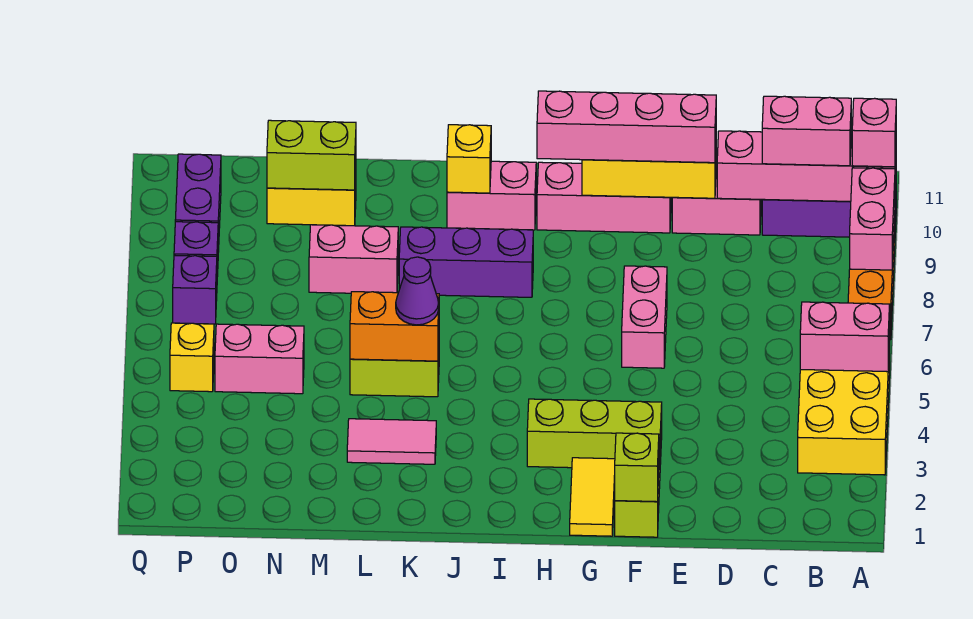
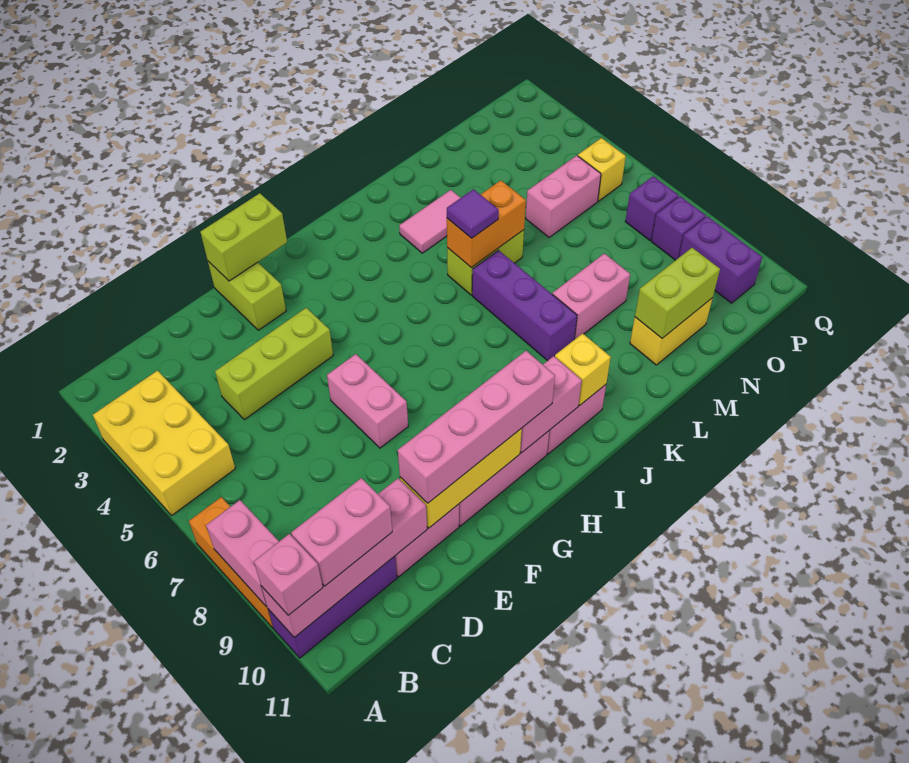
pink 1x2 brick [800,302,890,372] -> pink 1x2 brick moved to [520,356,582,453]
lime 1x1 brick [615,433,659,502] -> lime 1x2 brick [200,193,287,281]
lime 1x3 brick [527,399,662,468] -> lime 1x3 brick moved to [215,308,333,420]
yellow 1x2 tile [570,458,615,536] -> none
purple 1x3 brick [399,227,533,297] -> purple 1x3 brick turned to [472,250,577,361]
purple 1x1 cone [396,257,439,325] -> purple 1x1 tile [447,189,499,238]

